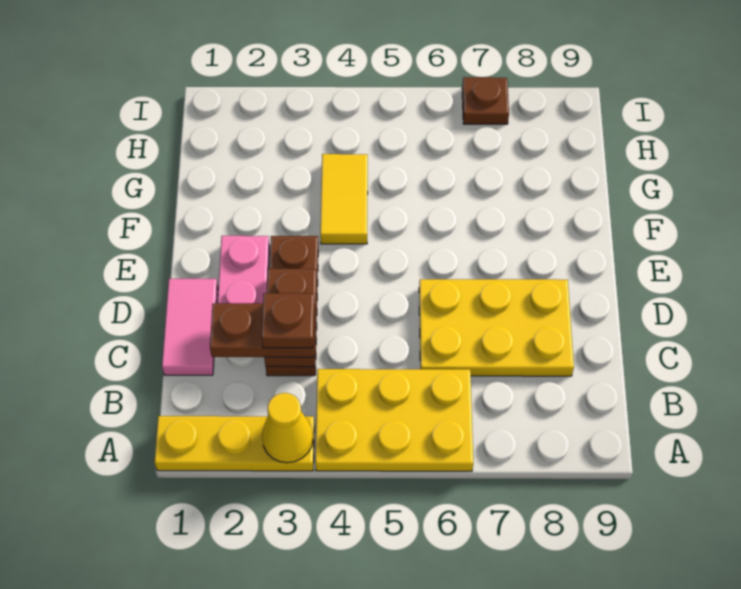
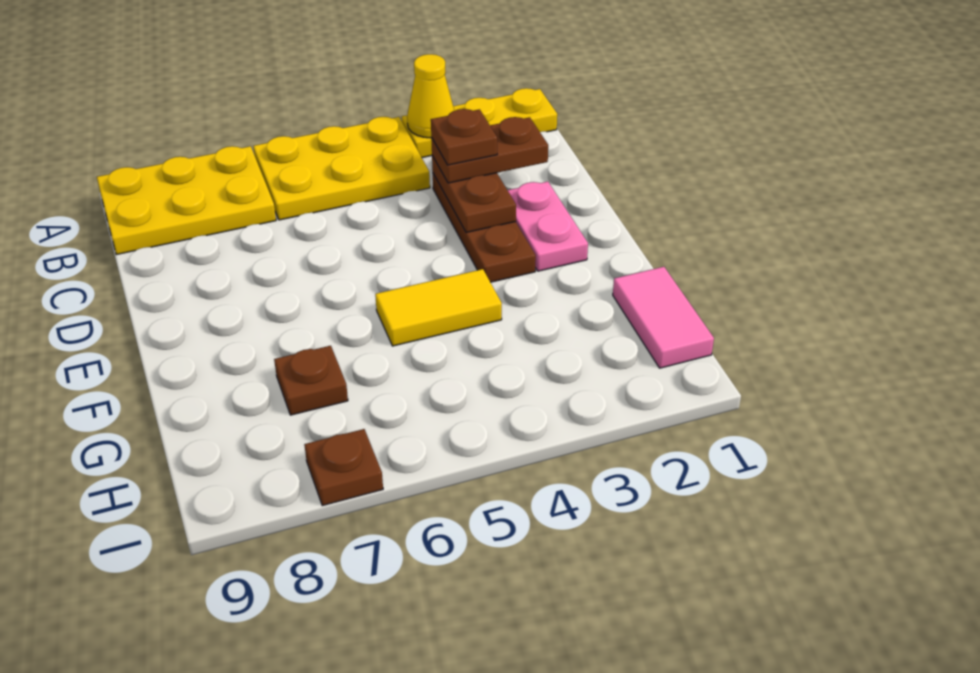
pink 1x2 tile [162,279,218,375] -> pink 1x2 tile moved to [613,267,714,368]
yellow 2x3 plate [419,279,574,376] -> yellow 2x3 plate moved to [97,146,276,255]
yellow 1x2 tile [320,154,368,244] -> yellow 1x2 tile turned to [375,269,502,346]
none -> brown 1x1 plate [274,346,348,415]

